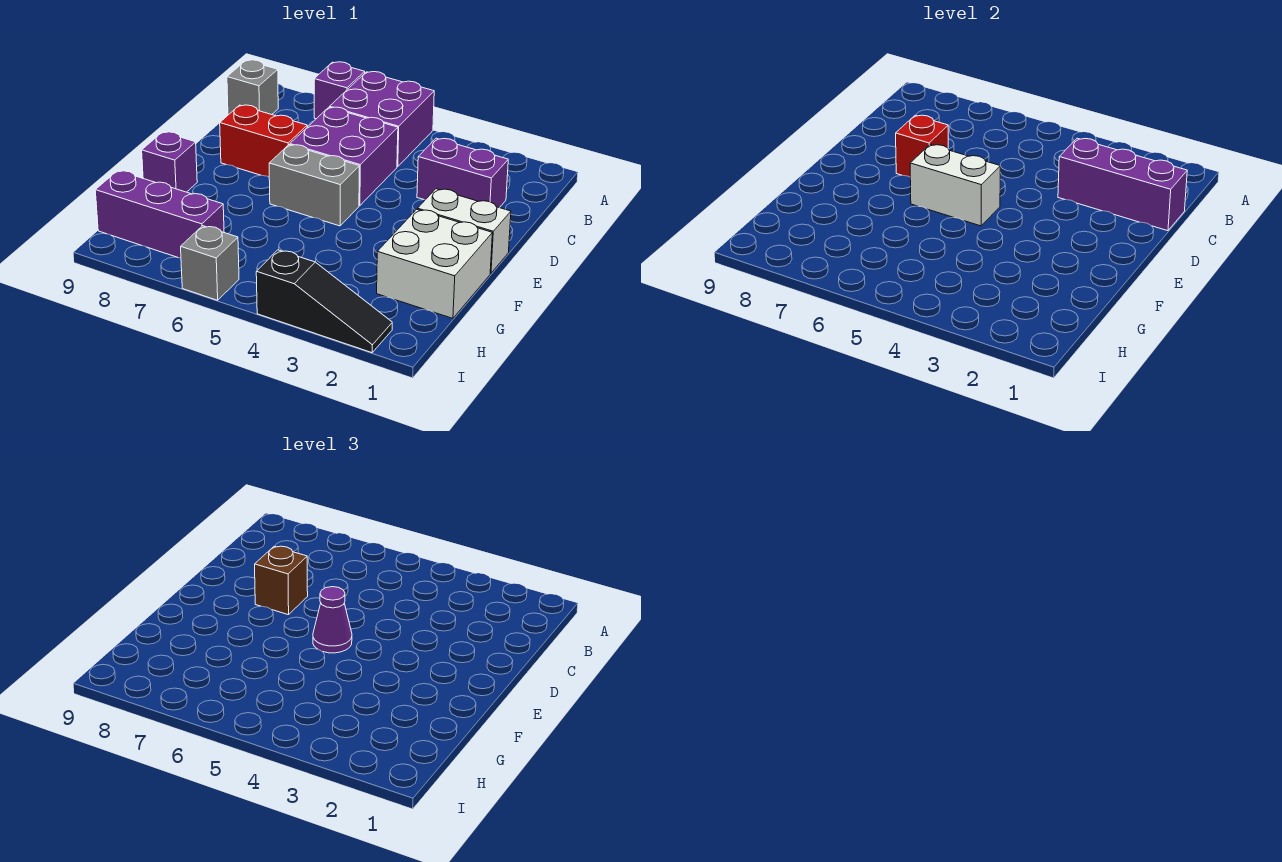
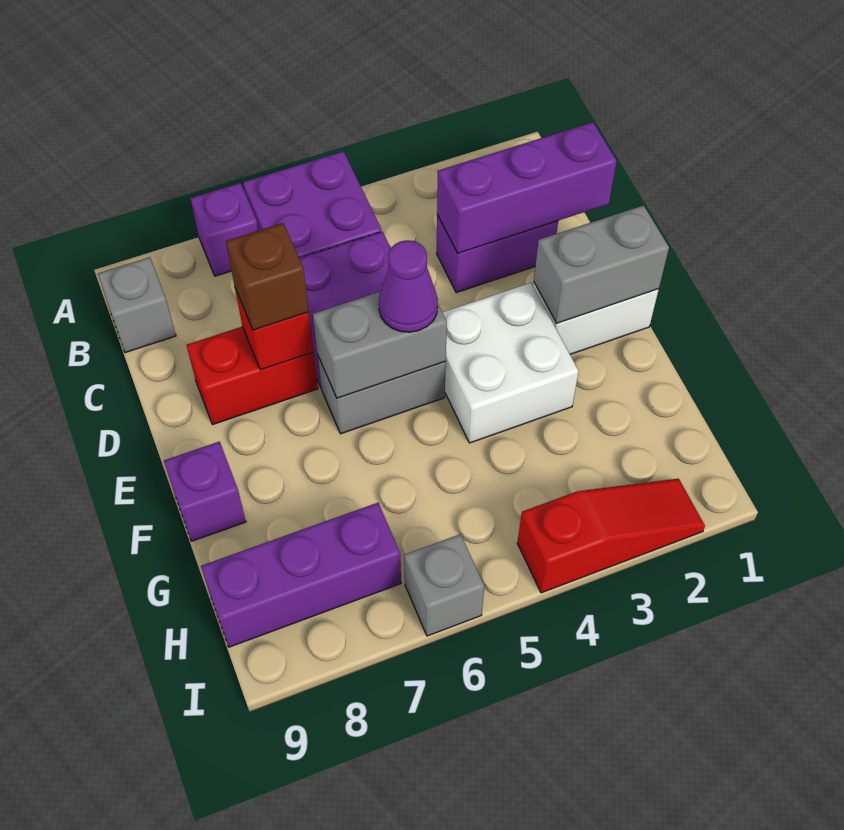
none -> grey 1x2 brick [534,205,669,323]
white 1x2 brick [910,145,1000,226] -> grey 1x2 brick [313,292,447,398]
white 2x2 brick [377,209,492,318] -> white 2x2 brick moved to [442,283,579,443]
black 1x3 slope [256,250,392,353] -> red 1x3 slope [517,479,705,593]

